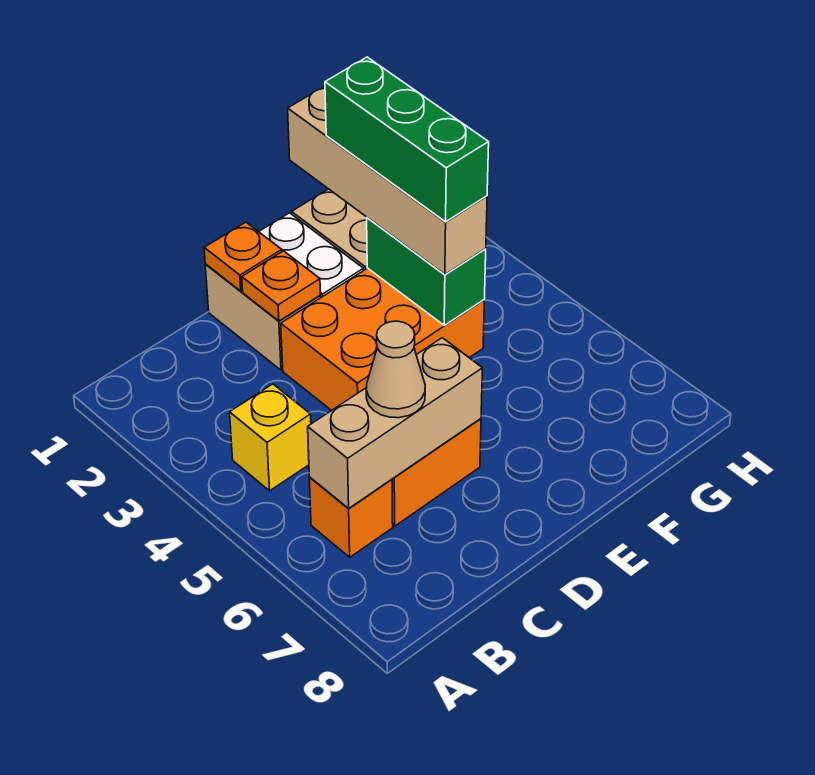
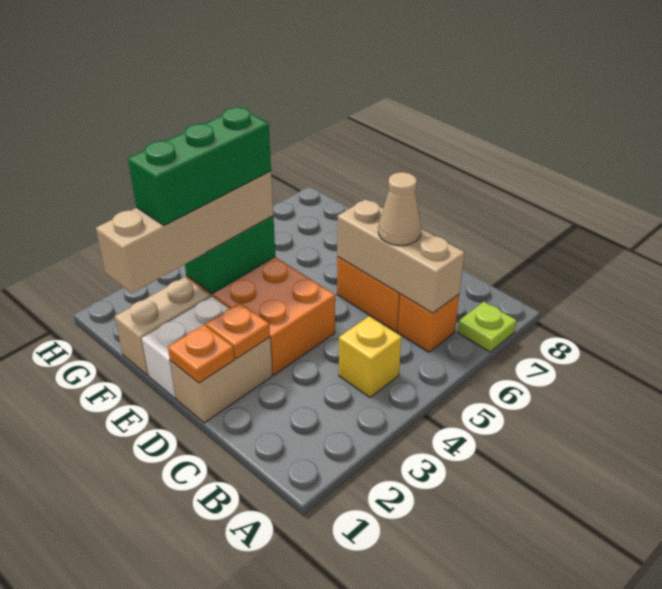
none -> lime 1x1 plate [458,302,517,352]

